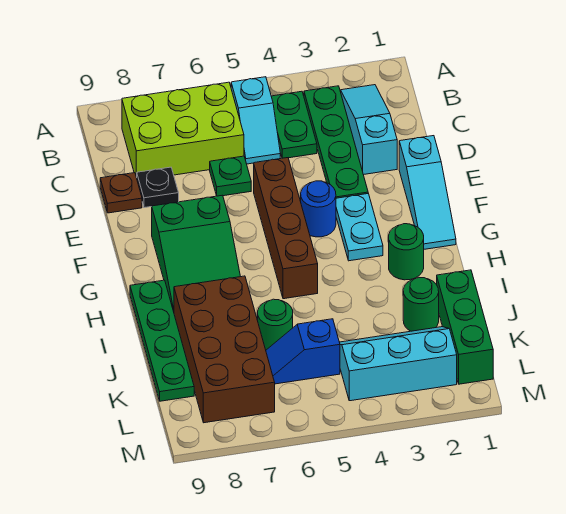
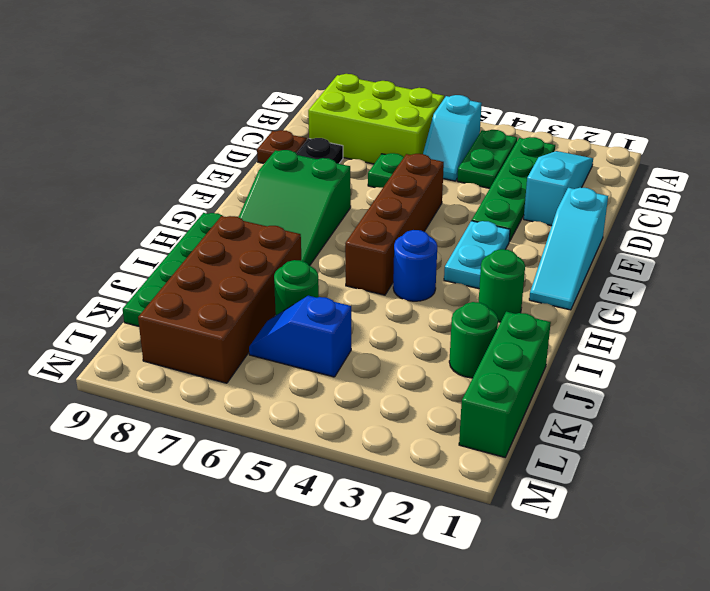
blue 1x1 round brick [301,181,336,237] -> blue 1x1 round brick moved to [393,230,437,301]
cyan 2x3 slope [339,327,457,401] -> none

